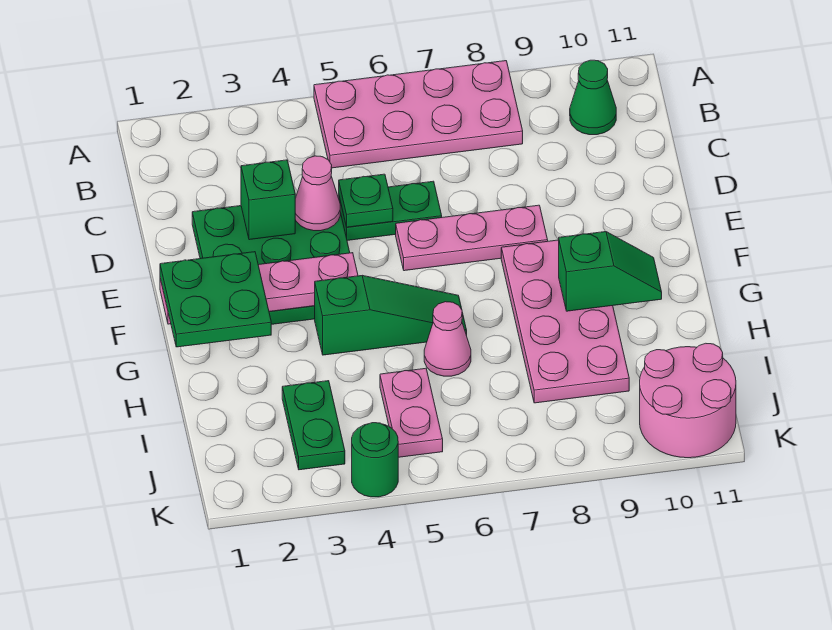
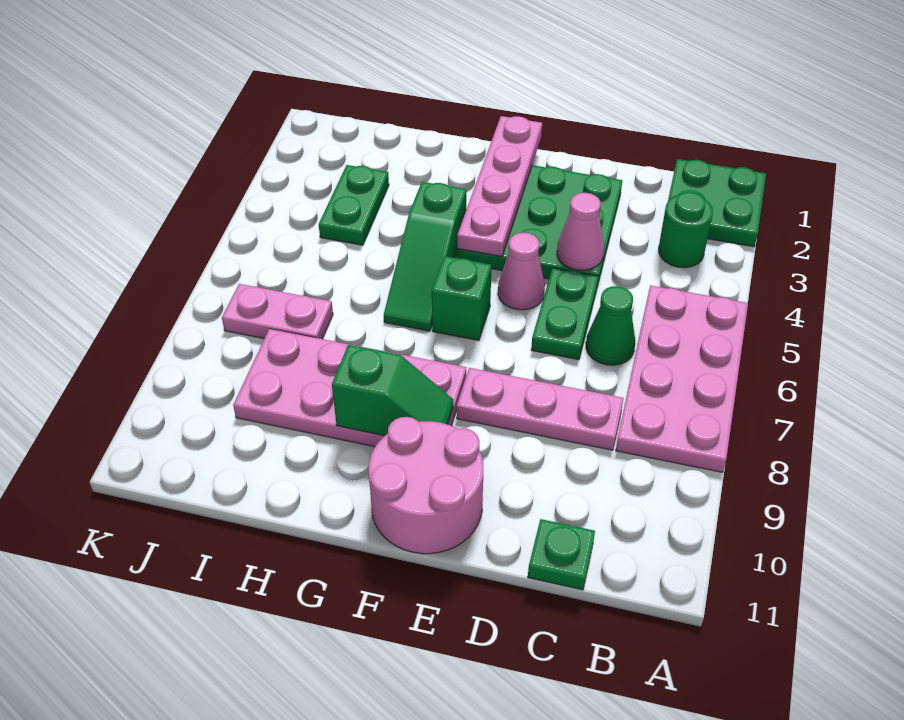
green 1x1 cone [570,60,616,135] -> green 1x1 cone moved to [586,286,635,365]
green 1x1 brick [241,160,295,240] -> green 1x1 brick moved to [432,256,492,340]
green 1x1 plate [339,174,393,227] -> green 1x1 plate moved to [528,519,595,590]
pink 1x3 plate [396,205,548,271] -> pink 1x3 plate turned to [457,368,623,450]
green 2x2 plate [160,252,271,347] -> green 2x2 plate moved to [668,159,766,247]
green 1x2 slope [559,232,662,311] -> green 1x2 slope turned to [332,345,453,436]
pink 1x1 cone [424,302,471,376] -> pink 1x1 cone moved to [498,233,545,310]
green 1x2 plate [282,381,345,470] -> green 1x2 plate turned to [319,165,389,245]
pink 1x2 plate [380,368,443,457] -> pink 1x2 plate moved to [222,284,333,339]
pink 2x2 round brick [640,343,736,458] -> pink 2x2 round brick moved to [368,417,483,554]
green 1x1 round brick [352,423,398,497] -> green 1x1 round brick moved to [659,192,713,268]

